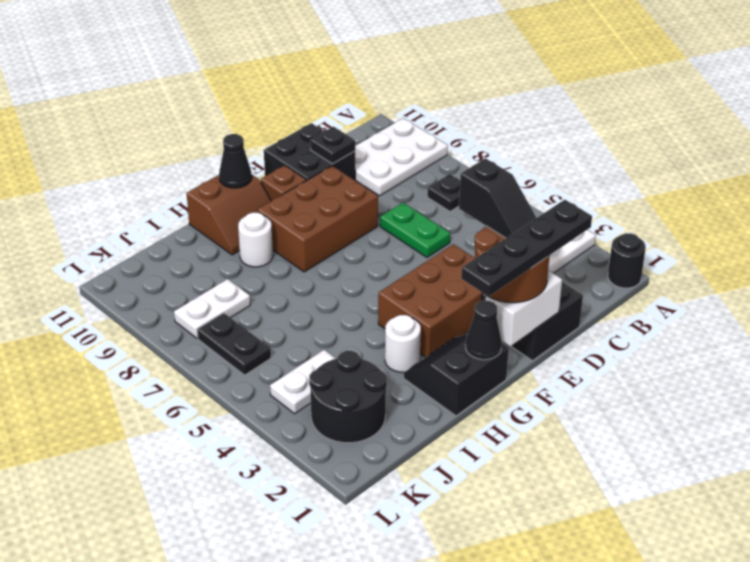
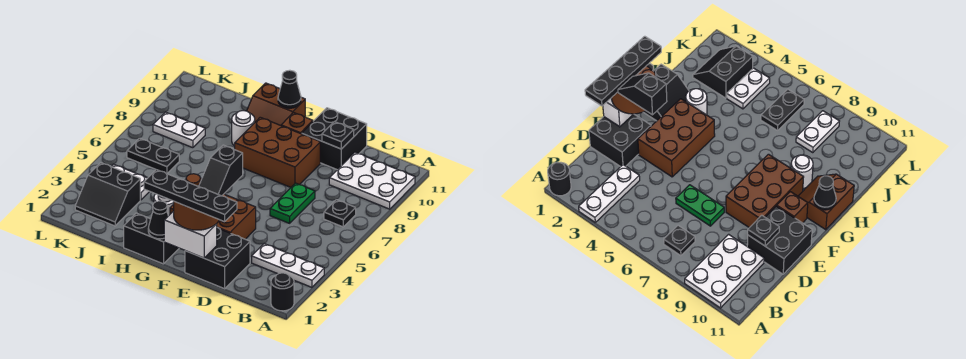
black 2x2 round brick [309,351,387,443] -> black 2x2 slope [75,163,140,226]
black 1x2 plate [197,313,271,375] -> black 1x2 plate turned to [127,138,179,174]

